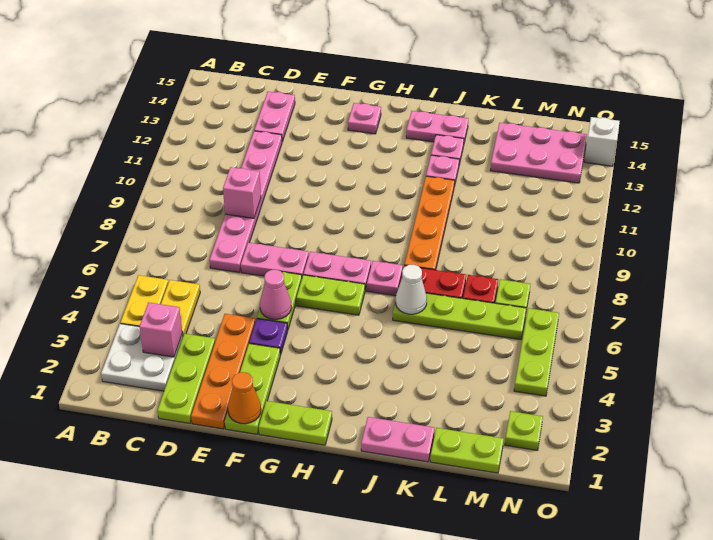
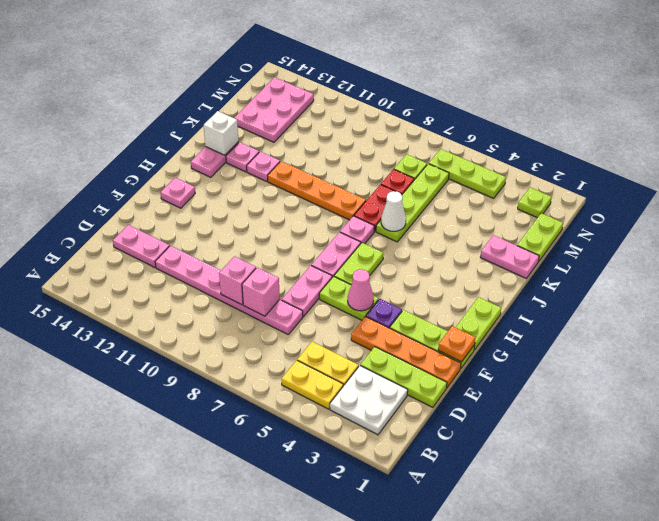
pink 1x1 brick [139,302,182,357] -> pink 1x1 brick moved to [242,268,280,316]
orange 1x1 cone [228,372,261,424] -> orange 1x1 plate [438,326,476,362]
pink 1x2 plate [361,417,434,462] -> pink 1x2 plate turned to [480,235,539,279]
white 1x1 brick [584,117,620,166] -> white 1x1 brick moved to [204,111,238,155]

